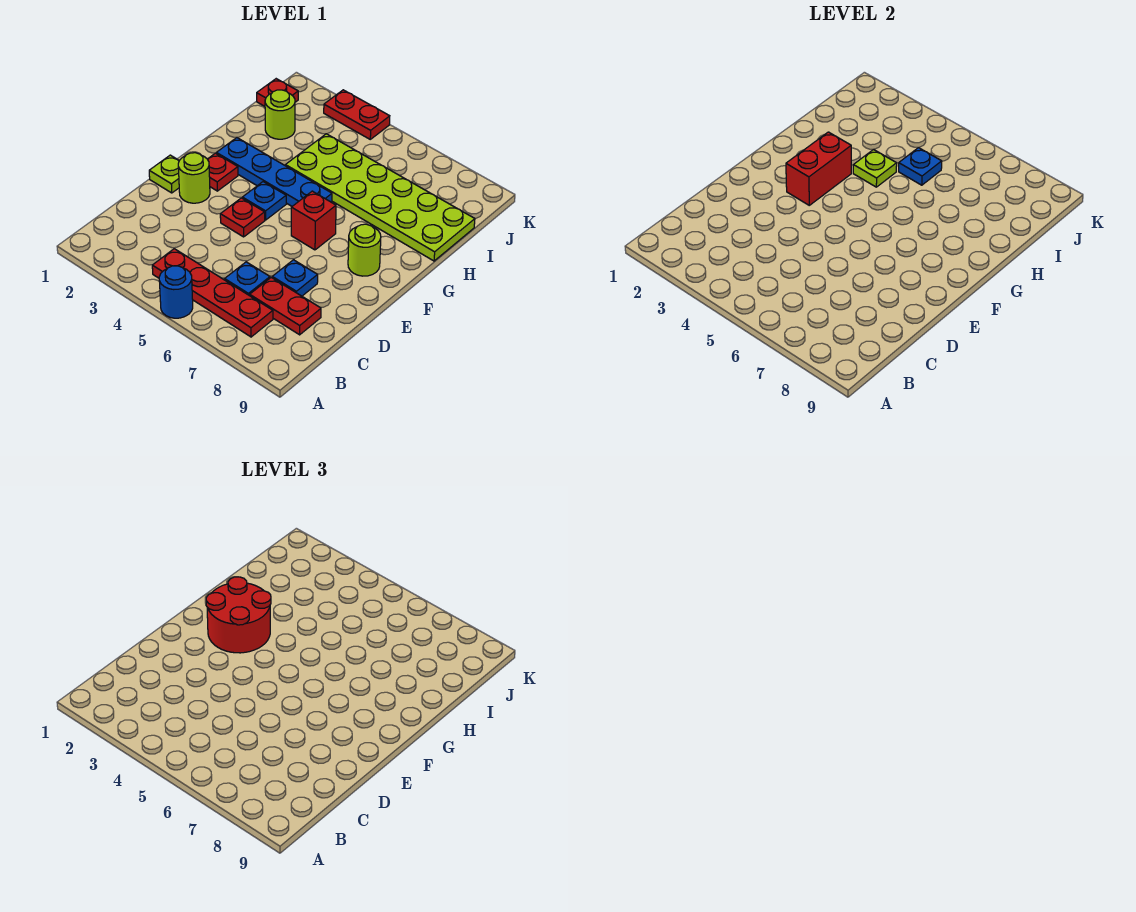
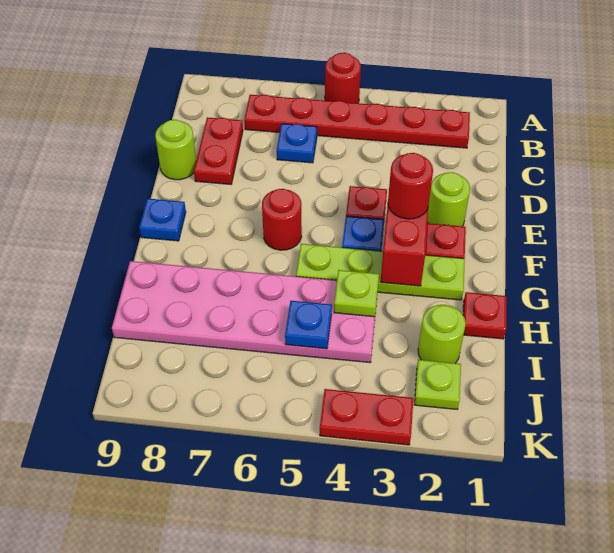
blue 1x1 round brick [159,266,193,318] -> red 1x1 round brick [325,53,361,103]
red 1x4 plate [152,249,273,337] -> red 1x6 plate [244,95,470,148]
red 1x2 plate [250,277,321,335] -> red 1x2 plate turned to [194,117,243,184]
blue 1x1 plate [272,260,318,296] -> blue 1x1 plate moved to [139,199,186,241]
lime 1x1 plate [149,155,179,193] -> lime 1x1 plate moved to [415,360,461,409]
red 2x2 round brick [206,577,271,653] -> red 1x1 round brick [388,153,433,219]
red 1x1 brick [291,191,336,250] -> red 1x1 round brick [262,189,302,250]
lime 1x1 round brick [348,224,381,276] -> lime 1x1 round brick moved to [155,120,196,180]
blue 1x4 plate [216,138,332,206] -> lime 1x4 plate [296,244,465,300]
lime 2x6 plate [285,134,475,261] -> pink 2x6 plate [112,261,375,363]
red 1x1 plate [257,79,298,106] -> red 1x1 plate moved to [463,292,506,339]

